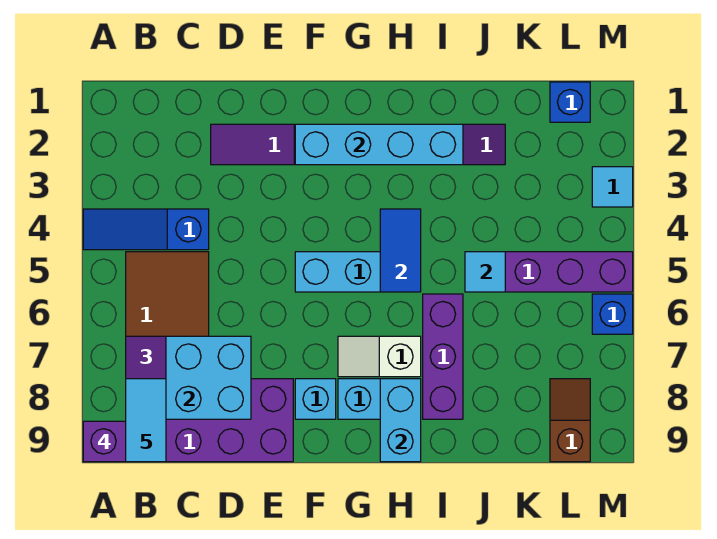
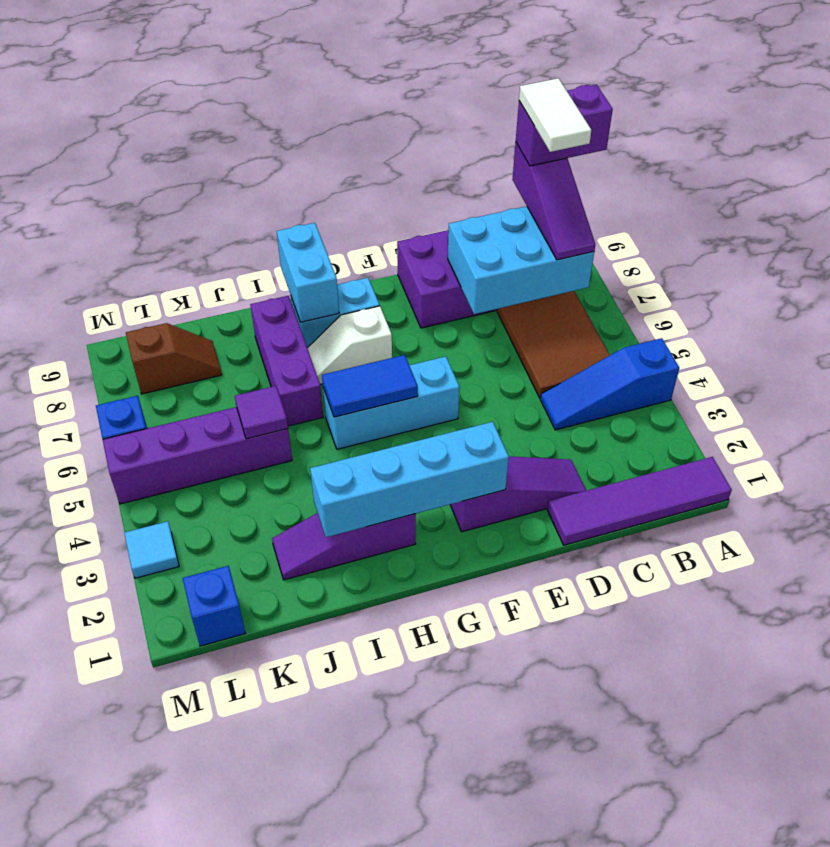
none -> purple 1x4 tile [548,457,732,545]
blue 1x3 slope [83,209,209,250] -> blue 1x3 slope turned to [540,338,679,430]
cyan 1x2 tile [126,379,166,462] -> white 1x2 tile [519,78,591,152]
cyan 1x1 brick [295,379,336,419] -> none
white 1x2 slope [338,336,421,377] -> white 1x2 slope turned to [307,306,392,384]
blue 1x2 tile [380,209,421,292] -> blue 1x2 tile turned to [322,355,418,417]
cyan 1x1 tile [465,252,505,292] -> purple 1x1 tile [235,386,288,439]
brown 1x2 slope [550,379,590,462] -> brown 1x2 slope turned to [126,323,222,394]

